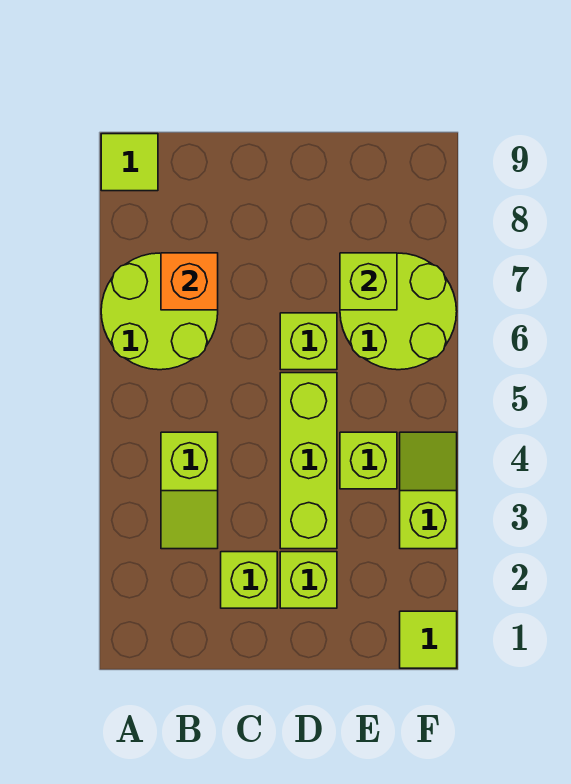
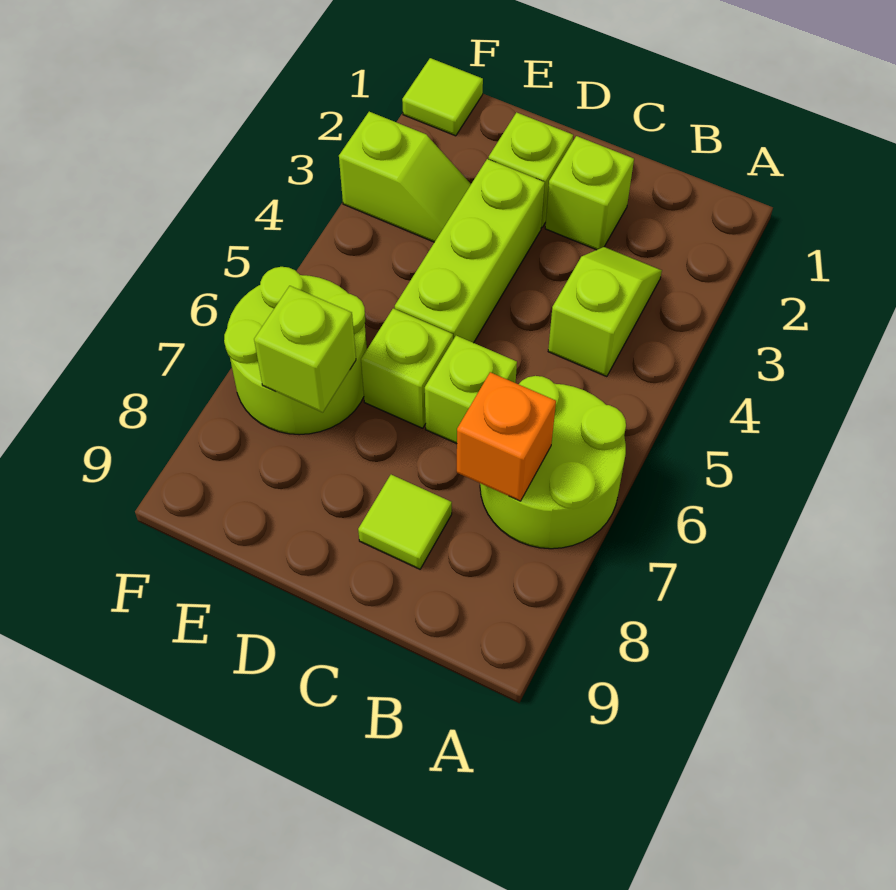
lime 1x1 tile [101,134,158,191] -> lime 1x1 tile moved to [358,475,452,569]
lime 1x1 brick [340,432,397,489] -> lime 1x1 brick moved to [425,336,517,444]
lime 1x2 slope [400,432,457,549] -> lime 1x2 slope turned to [339,112,471,242]

